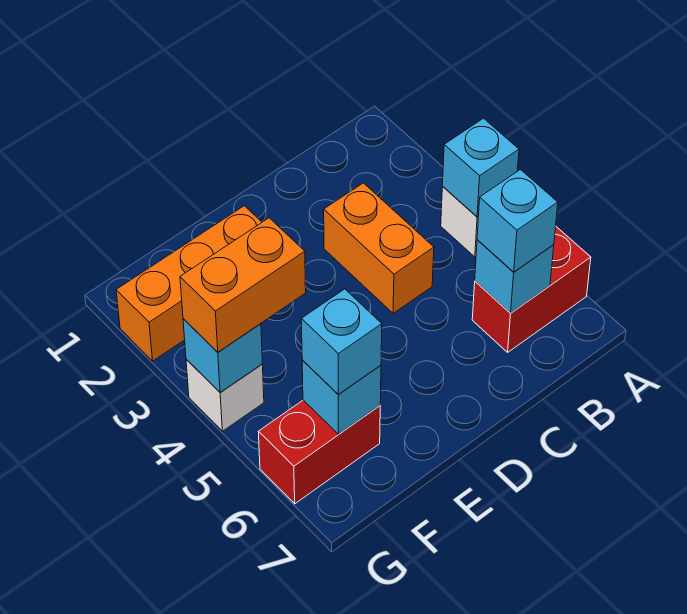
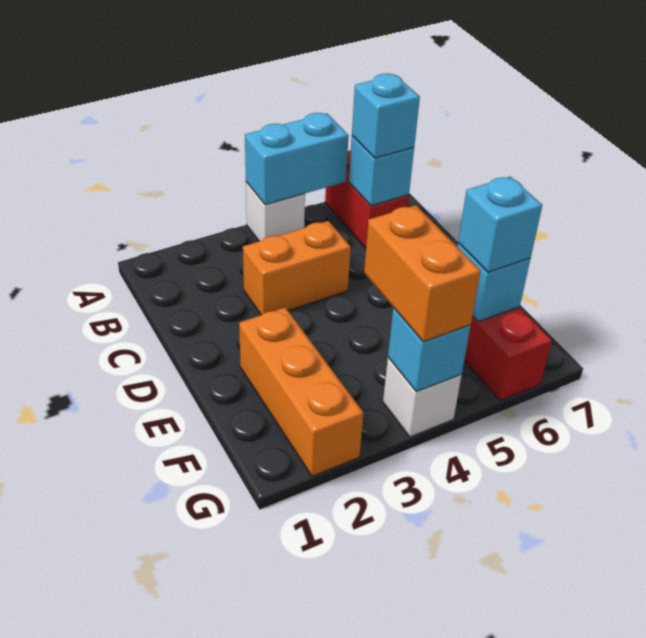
cyan 1x1 brick [442,118,519,217] -> cyan 1x2 brick [245,113,349,205]

